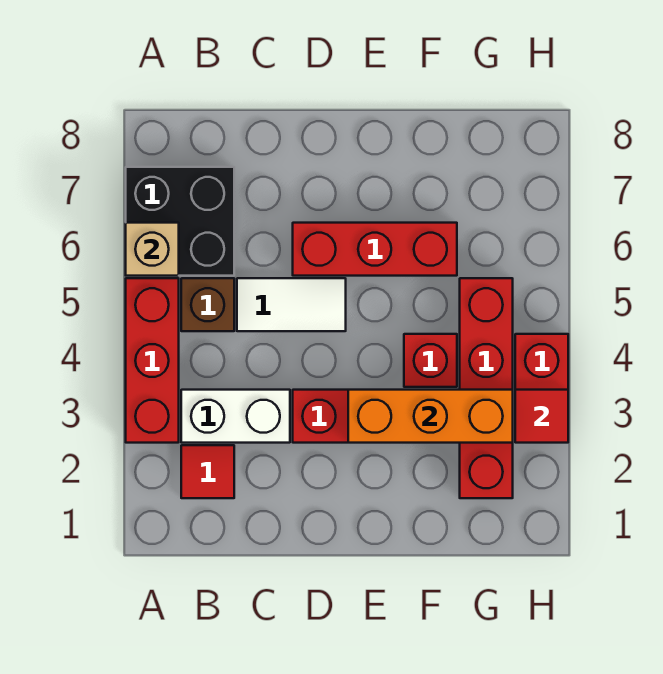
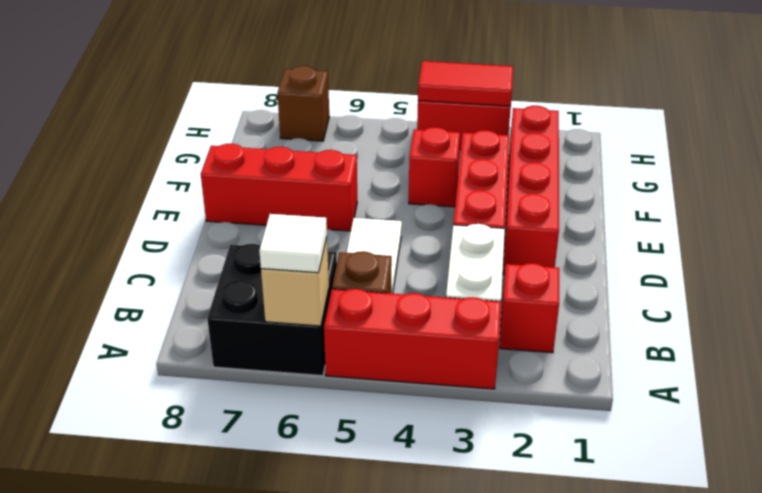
none -> white 1x1 tile [259,214,327,273]
red 1x1 tile [181,445,234,498] -> red 1x1 brick [500,263,559,353]
red 1x3 brick [293,223,457,276] -> red 1x3 brick turned to [201,144,357,231]
orange 1x3 brick [348,390,513,443] -> none
red 1x4 brick [460,278,513,498] -> red 1x4 brick turned to [503,106,559,275]
red 1x1 tile [515,390,568,443] -> red 1x2 tile [418,61,513,106]
none -> brown 1x1 brick [277,66,329,141]

